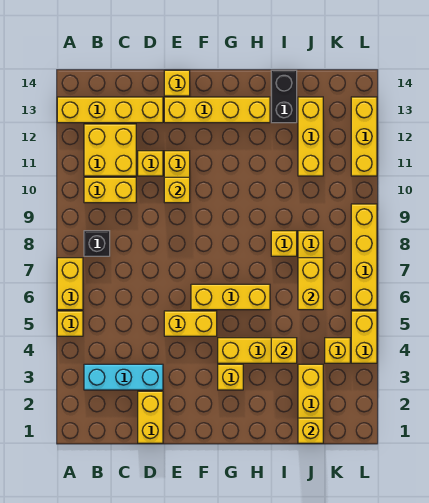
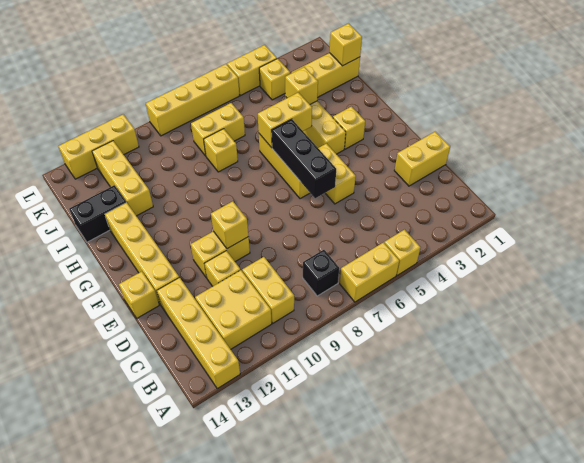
cyan 1x3 brick [84,364,163,390] -> none
none -> black 1x3 brick [272,119,336,198]
yellow 1x2 brick [298,258,323,310] -> yellow 1x2 brick moved to [258,92,312,148]
yellow 1x3 brick [298,97,323,176] -> yellow 1x3 brick turned to [92,141,153,216]

